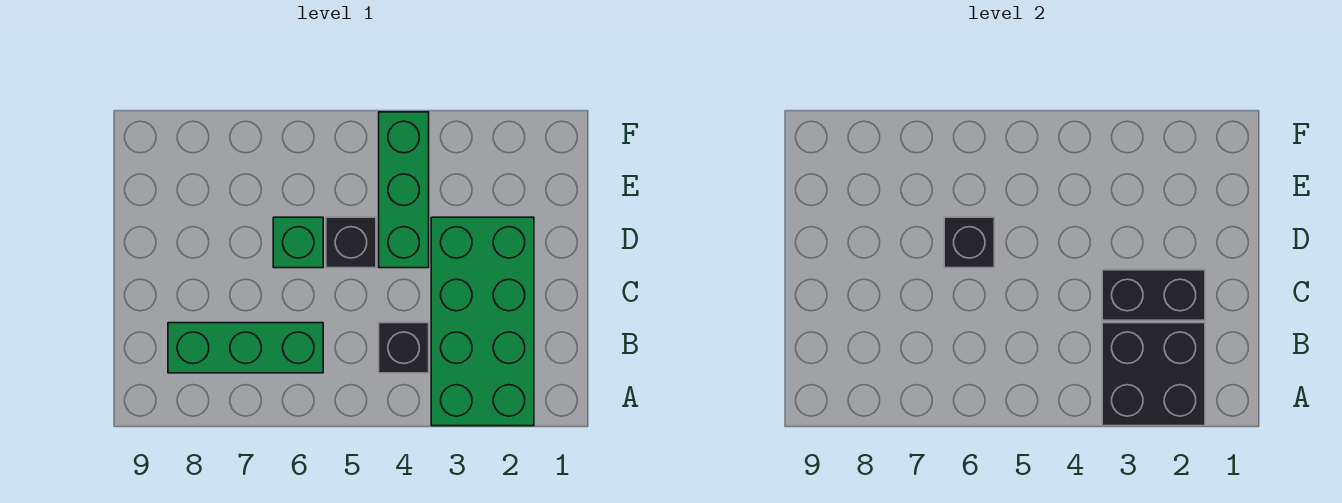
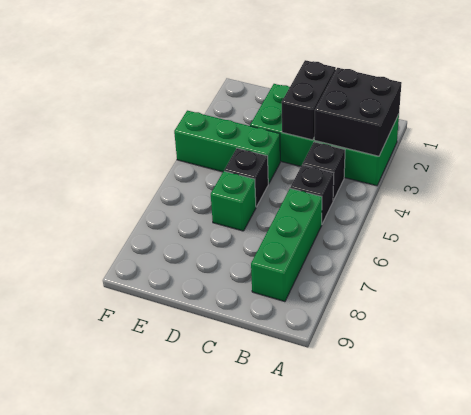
black 1x1 brick [944,217,994,268] -> black 1x1 brick moved to [290,165,334,224]

